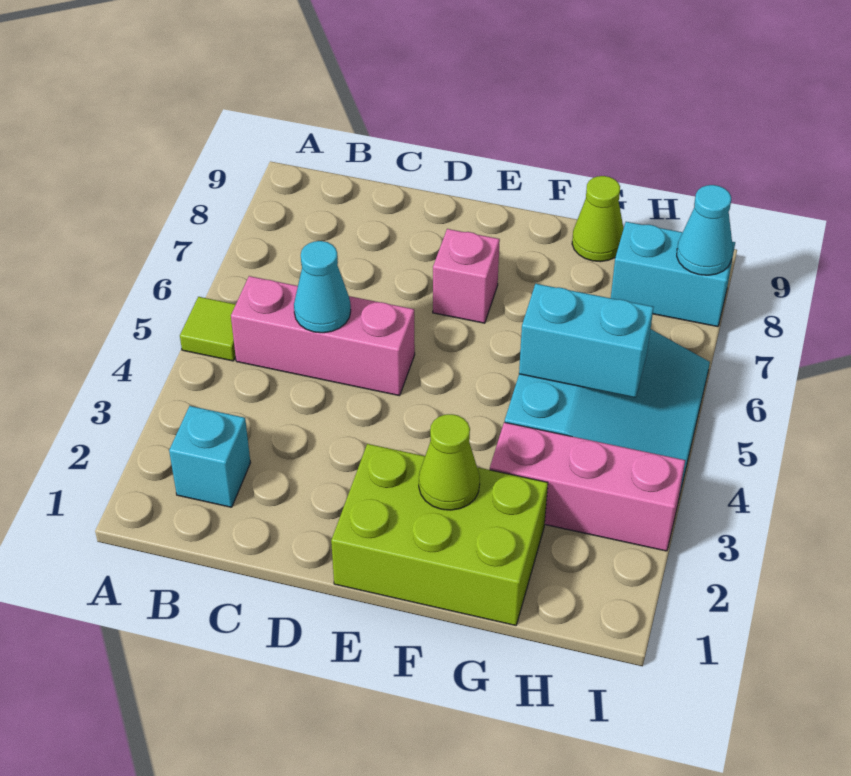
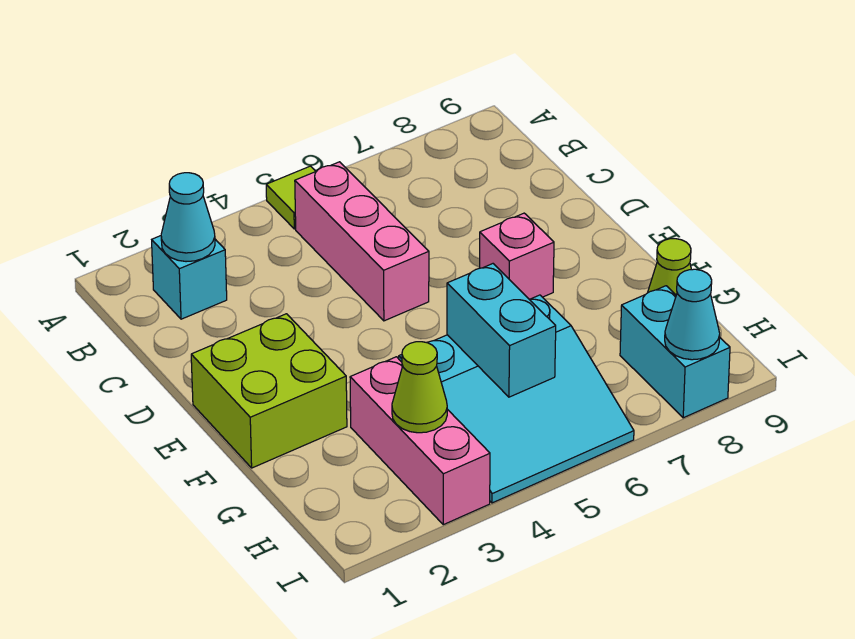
cyan 1x1 cone [294,241,351,333] -> cyan 1x1 cone moved to [161,173,215,262]
lime 2x3 brick [331,444,548,625] -> lime 2x2 brick [191,314,347,468]
lime 1x1 cone [419,414,480,510] -> lime 1x1 cone moved to [392,342,447,433]

